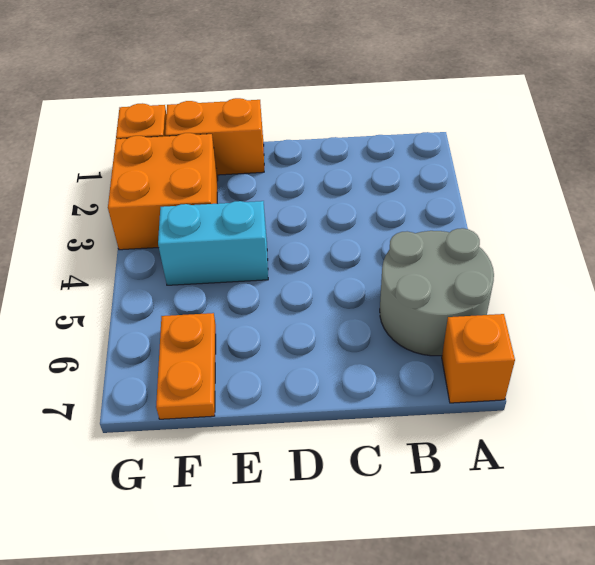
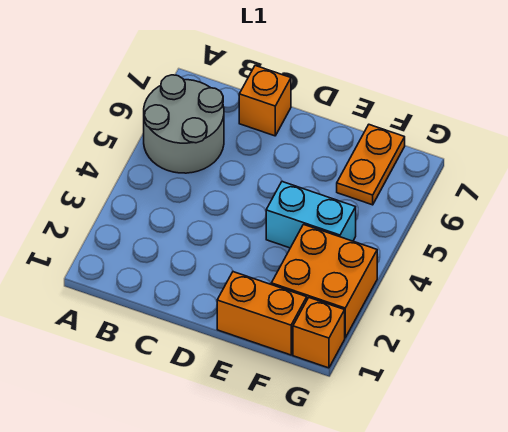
orange 1x1 brick [442,314,515,403] -> orange 1x1 brick moved to [239,66,291,136]

